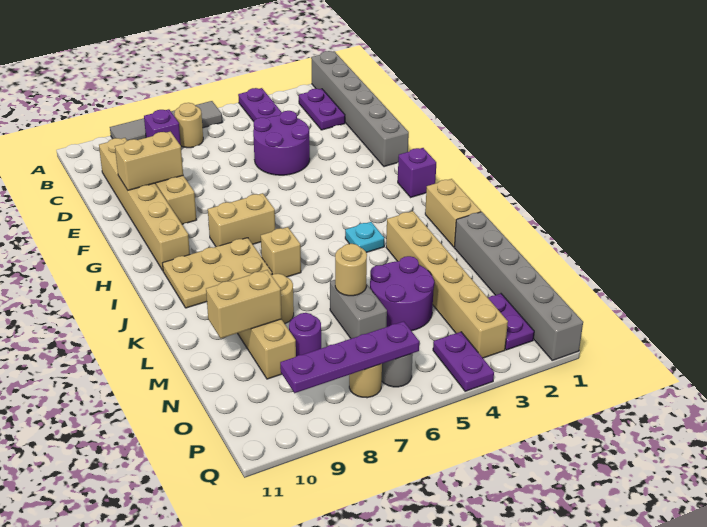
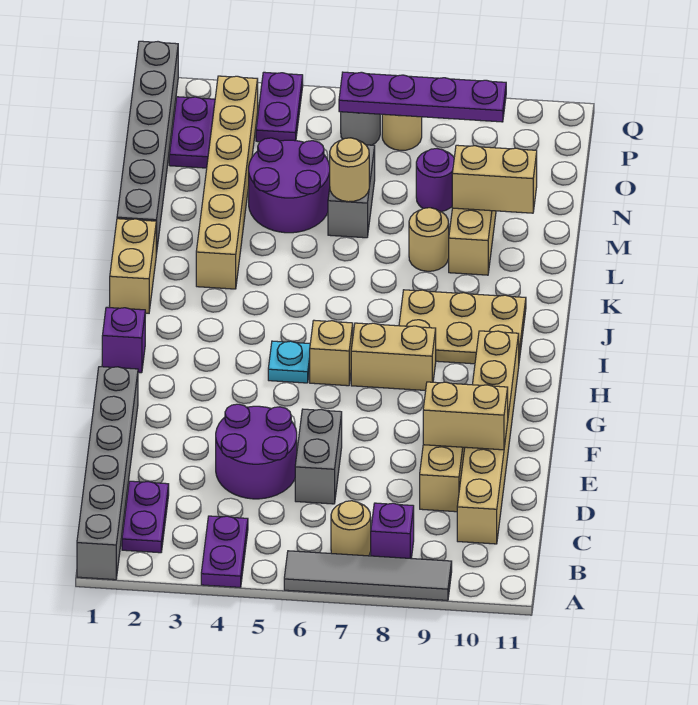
none -> grey 1x2 brick [295,409,342,504]
cyan 1x1 plate [345,222,384,253] -> cyan 1x1 plate moved to [268,341,310,383]
tan 1x1 brick [261,227,301,277] -> tan 1x1 brick moved to [310,320,353,386]

